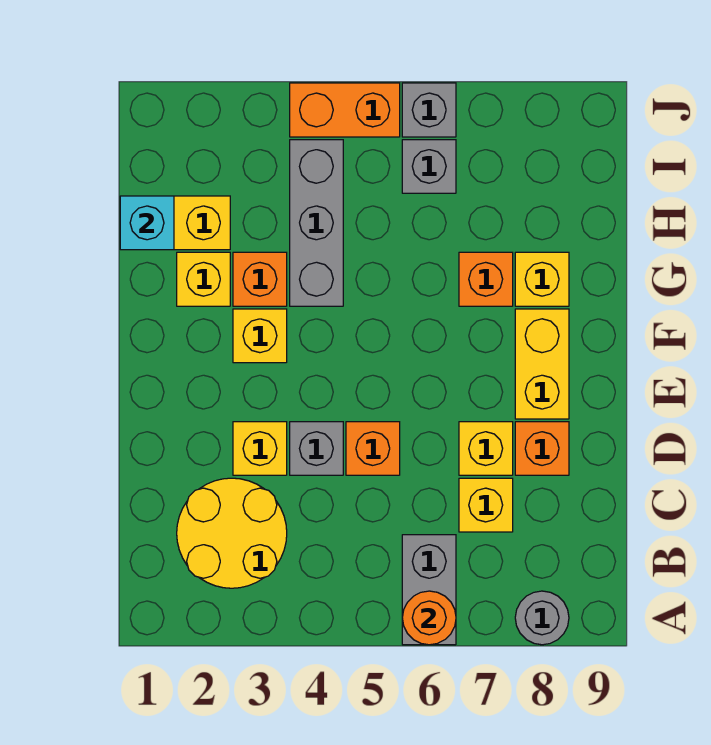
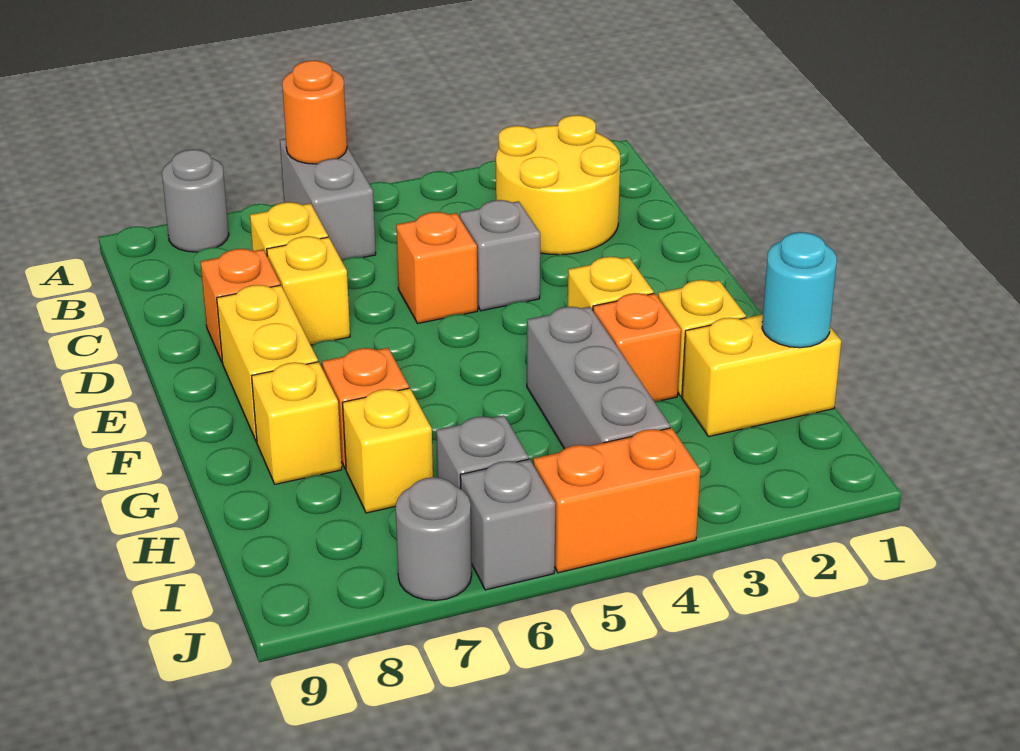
yellow 1x1 brick [233,422,287,475] -> yellow 1x1 brick moved to [343,388,433,513]
cyan 1x1 brick [120,196,174,250] -> cyan 1x1 round brick [762,232,837,348]
none -> grey 1x1 round brick [396,477,472,601]

